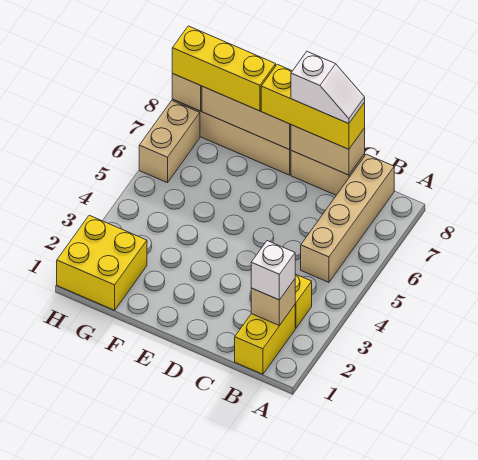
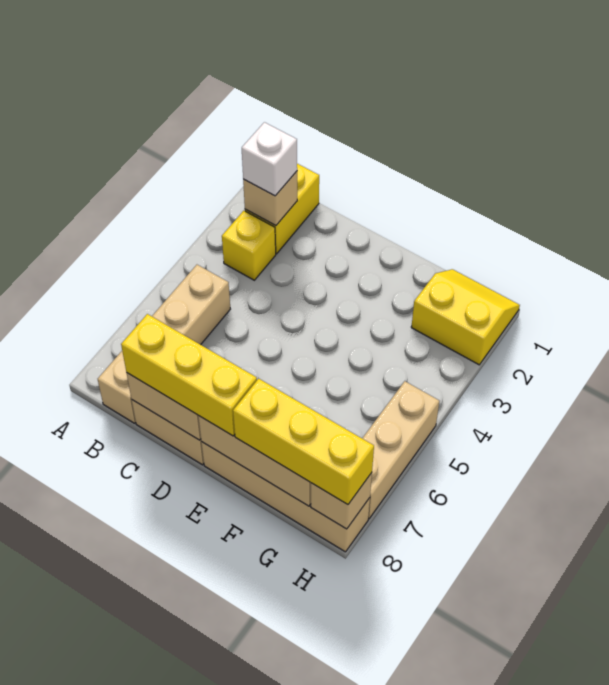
white 1x2 slope [291,52,365,124] -> none
yellow 2x2 brick [57,215,147,310] -> yellow 2x2 slope [411,269,520,365]
tan 1x2 brick [139,101,200,183] -> tan 1x3 brick [362,381,439,518]

